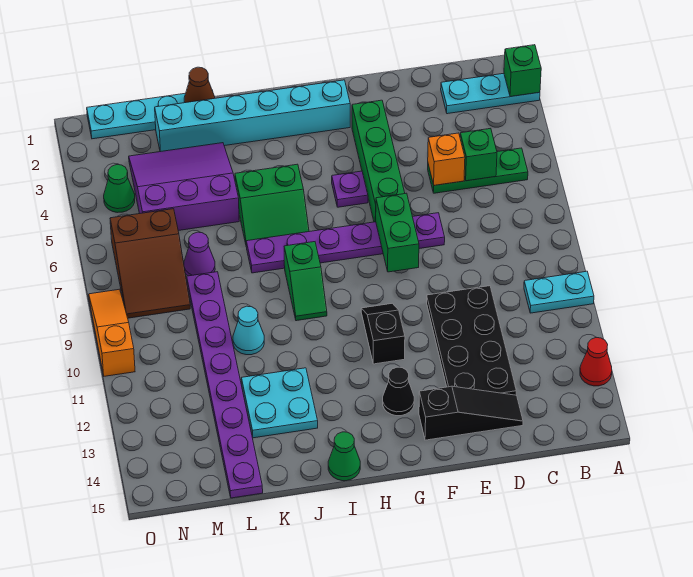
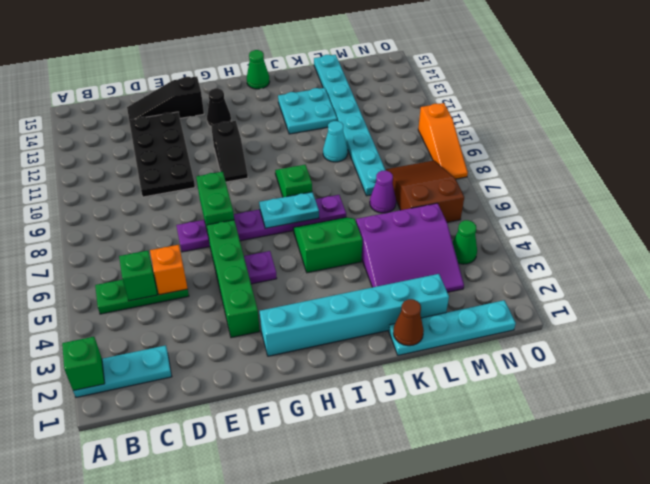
cyan 1x2 plate [524,271,594,313] -> cyan 1x2 plate moved to [259,192,319,228]
red 1x1 cone [580,338,612,386] -> none
purple 1x8 plate [187,272,263,498] -> cyan 1x8 plate [314,55,386,196]

